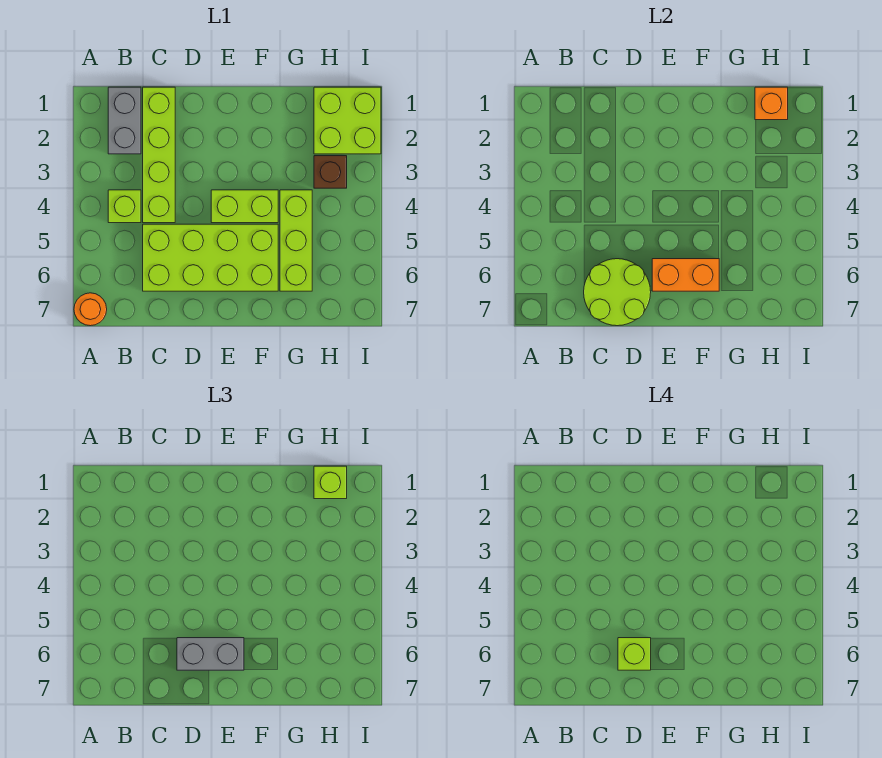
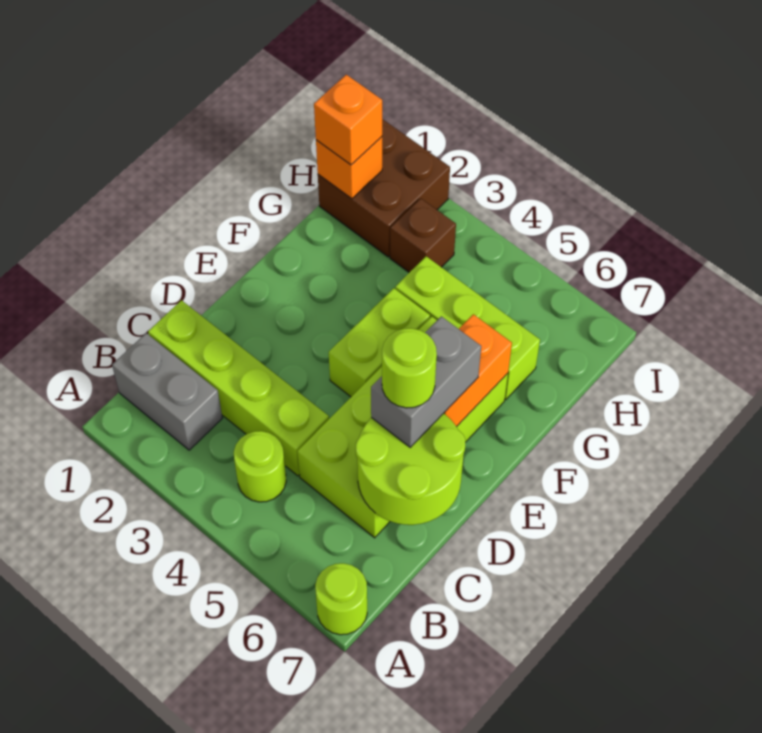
orange 1x1 round brick [74,293,107,326] -> lime 1x1 round brick [315,563,367,635]
lime 1x1 brick [108,190,141,223] -> lime 1x1 round brick [234,431,286,502]
lime 1x1 brick [618,638,651,670] -> lime 1x1 round brick [382,328,437,408]
lime 2x2 brick [314,87,381,154] -> brown 2x2 brick [318,119,450,257]
lime 1x1 brick [314,466,347,499] -> orange 1x1 brick [314,75,382,165]

